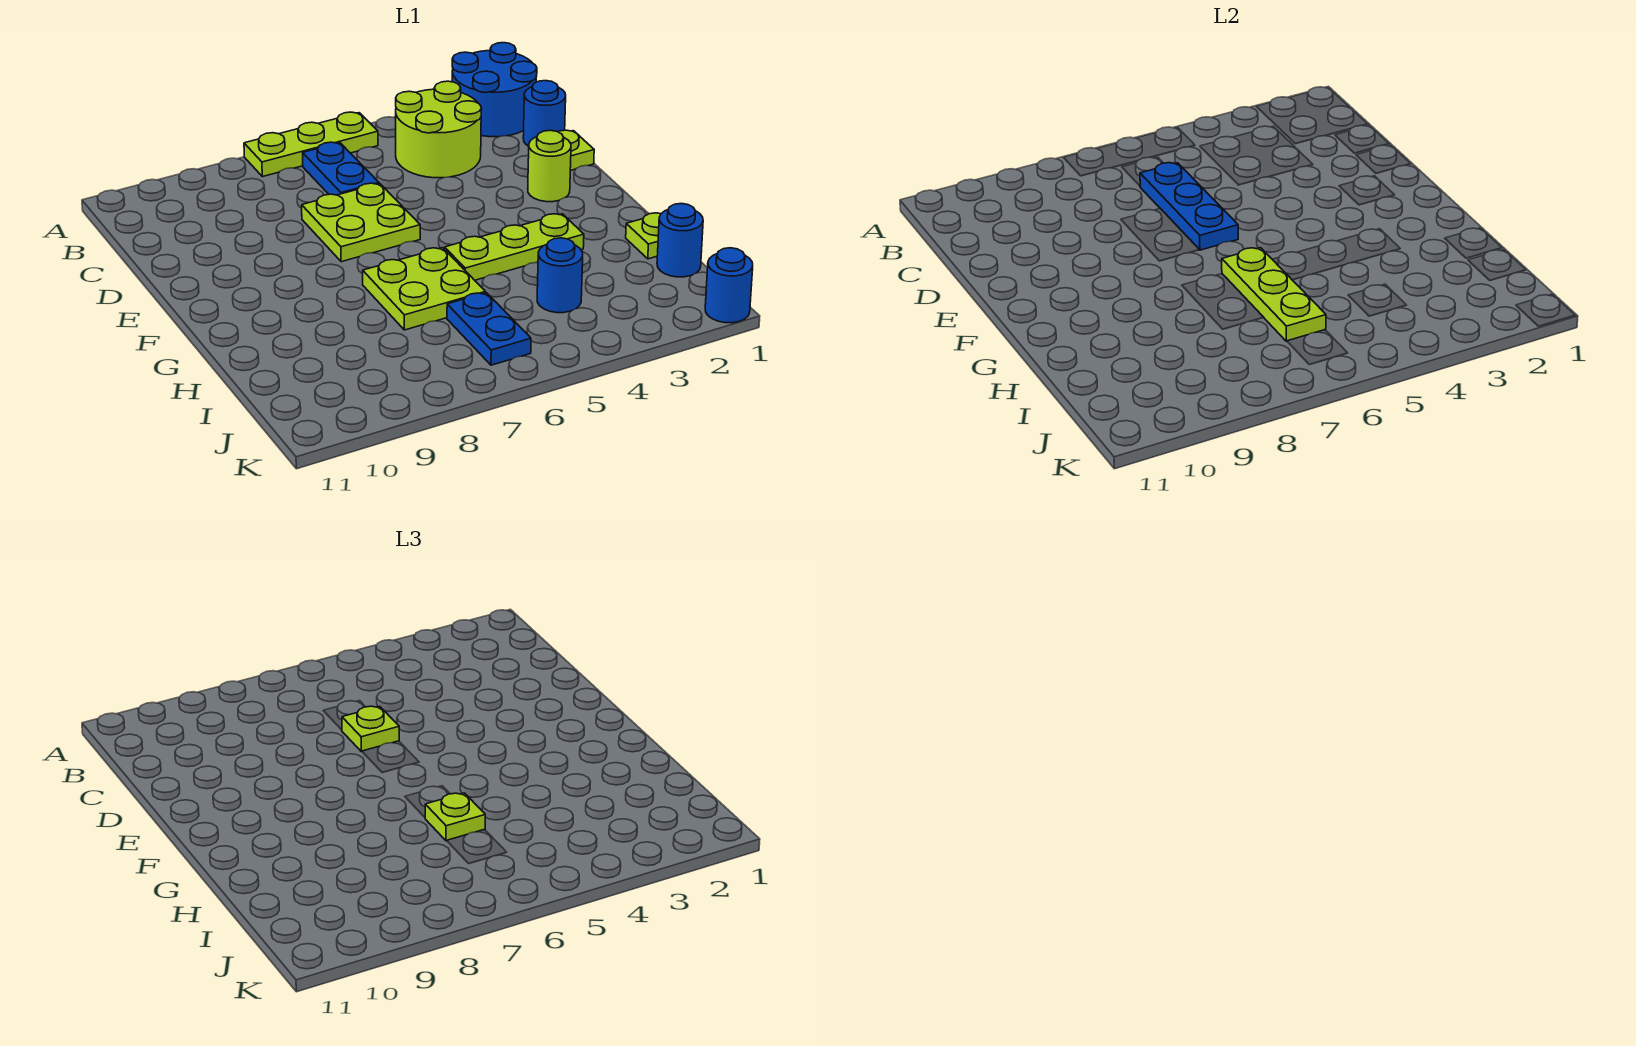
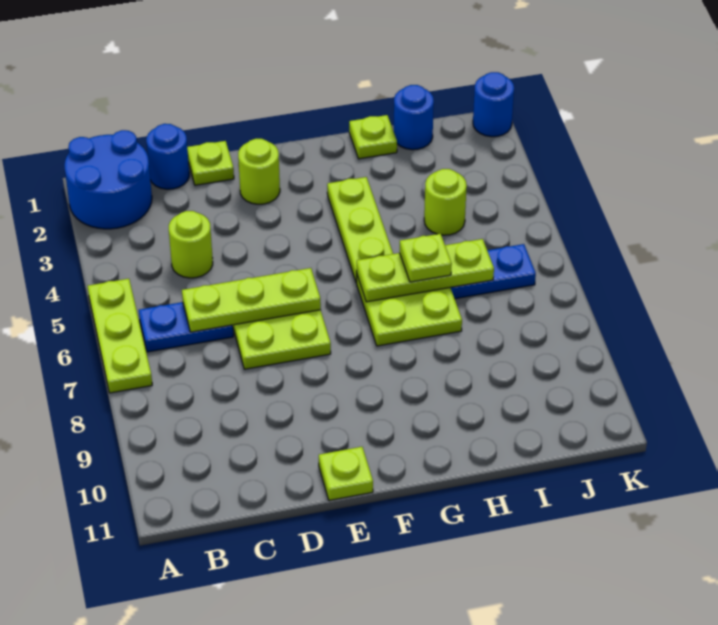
lime 2x2 round brick [396,81,482,178] -> lime 1x1 round brick [169,211,213,278]
blue 1x3 plate [1140,163,1238,250] -> lime 1x3 plate [182,268,321,332]
lime 1x1 plate [342,706,399,752] -> lime 1x1 plate moved to [319,447,373,501]
blue 1x1 round brick [537,238,583,313] -> lime 1x1 round brick [424,169,467,235]

